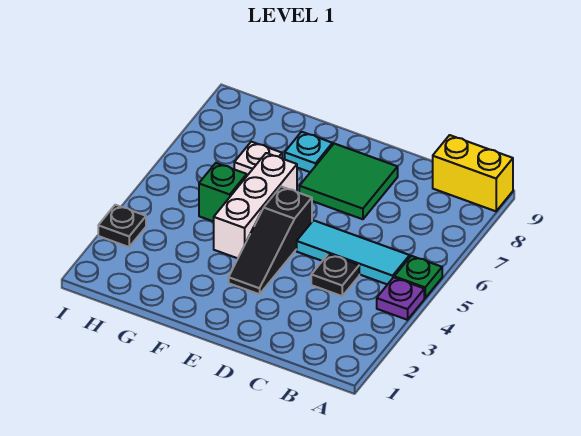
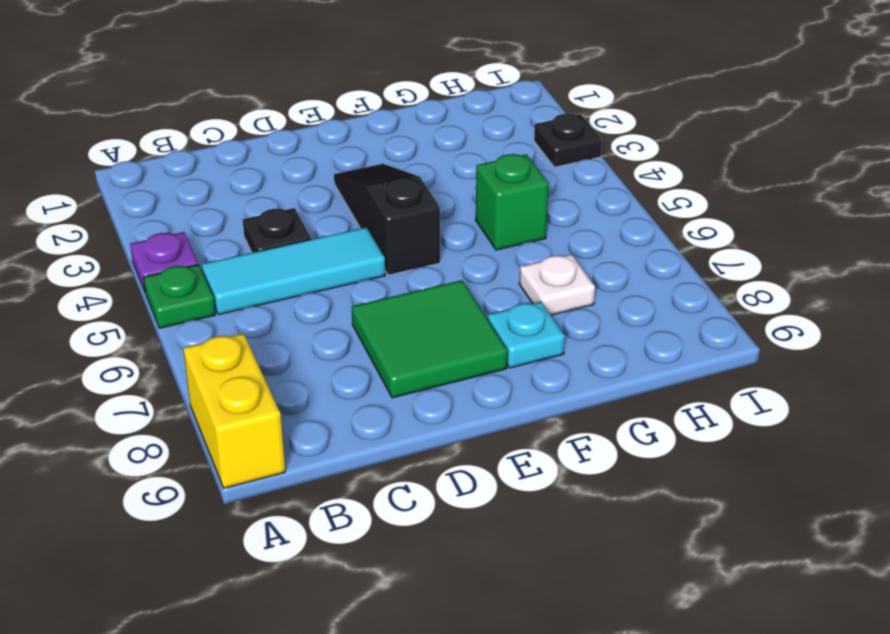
yellow 1x2 brick [433,135,513,211] -> yellow 1x2 brick turned to [183,334,285,488]
white 1x3 brick [214,153,297,258] -> none

